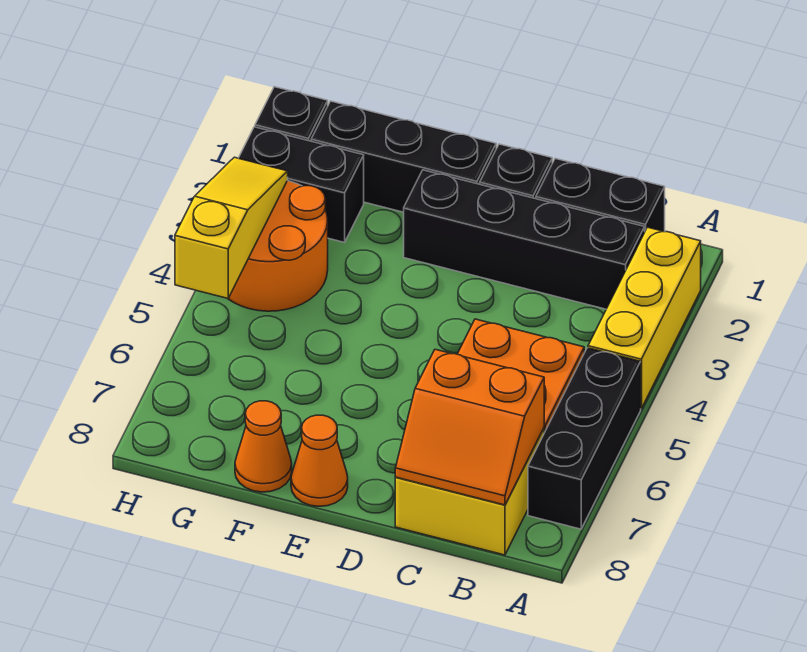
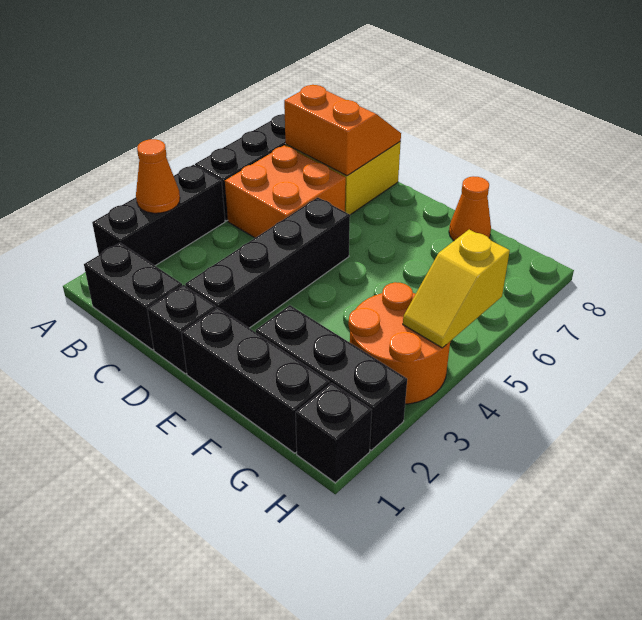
yellow 1x3 brick [588,227,701,409] -> black 1x3 brick [92,165,225,266]
black 1x4 brick [404,170,645,309] -> black 1x4 brick turned to [185,197,350,328]
orange 1x1 cone [291,415,348,506] -> orange 1x1 cone moved to [136,139,180,213]
black 1x2 brick [239,127,364,242] -> black 1x3 brick [256,305,407,450]
yellow 1x3 slope [175,157,288,299] -> yellow 1x2 slope [403,230,510,348]

